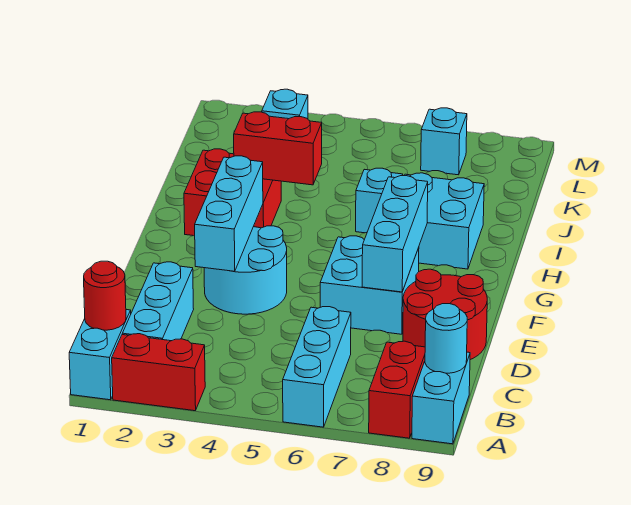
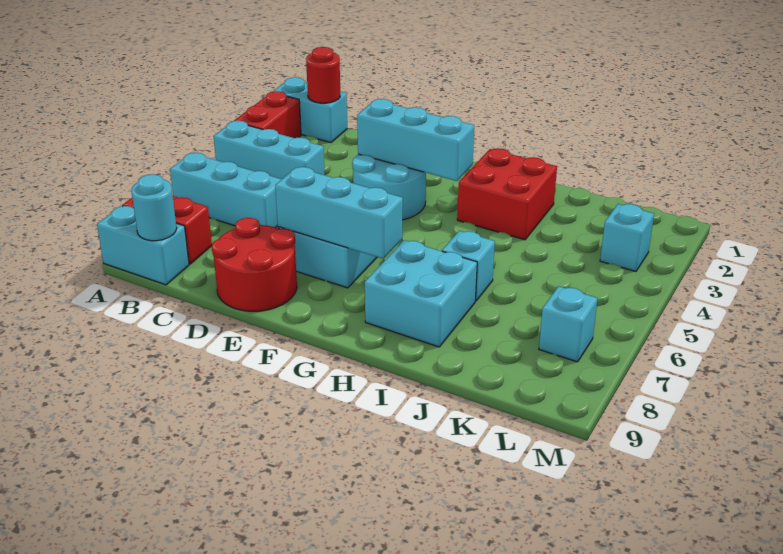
cyan 1x3 brick [122,262,194,341] -> cyan 1x3 brick moved to [214,121,325,179]
red 1x2 brick [234,112,322,185] -> none

